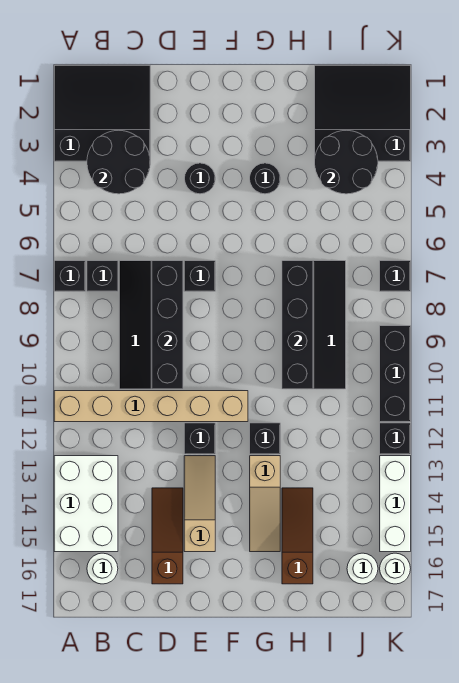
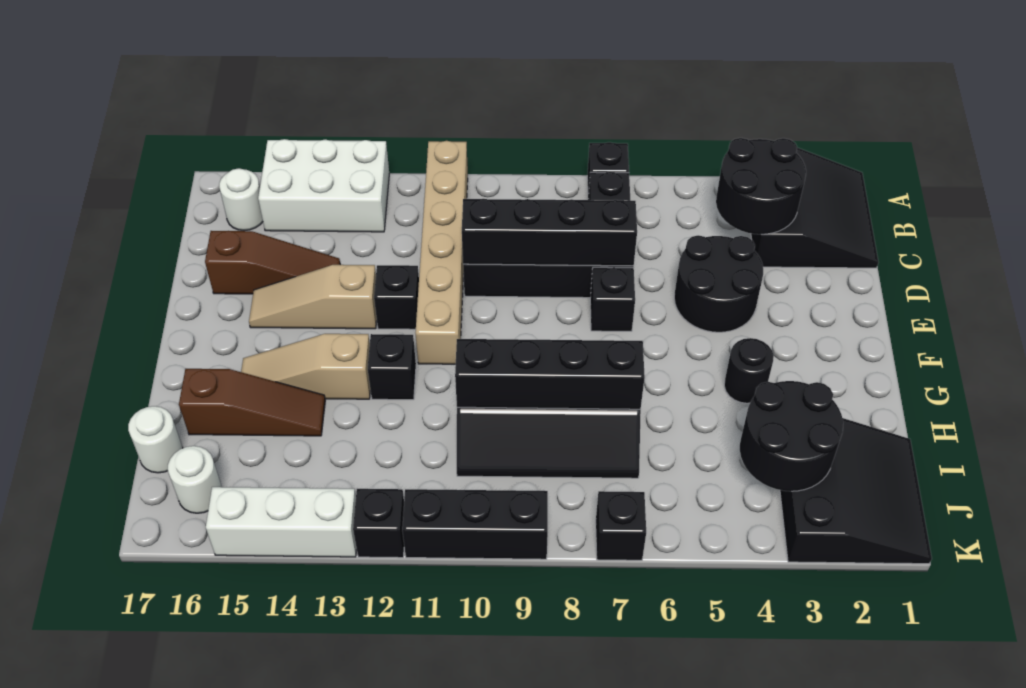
black 1x1 round brick [185,163,215,194] -> black 2x2 round brick [674,235,763,332]
tan 1x3 slope [184,456,215,552] -> tan 1x3 slope turned to [249,265,377,329]
white 1x1 round brick [380,553,411,584] -> white 1x1 round brick moved to [128,406,183,473]

